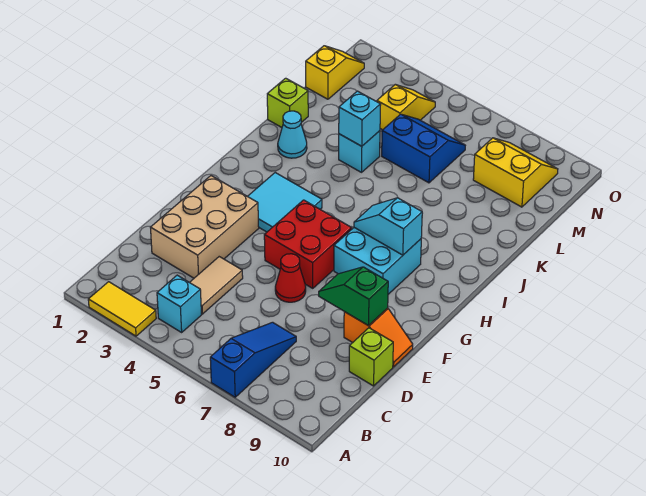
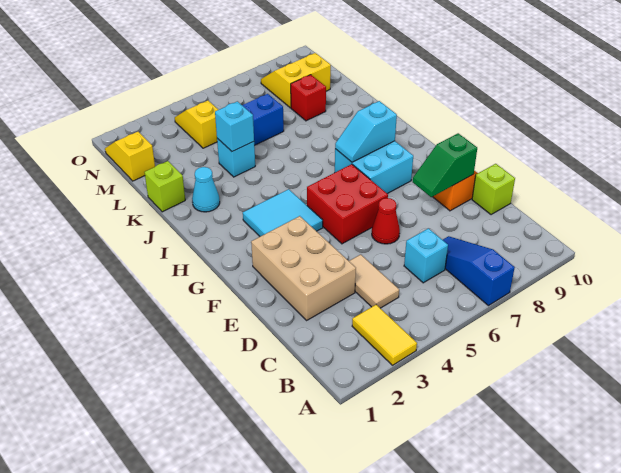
yellow 1x2 tile [88,282,156,336] -> yellow 1x2 tile turned to [352,305,417,365]
cyan 1x1 brick [157,275,201,332] -> cyan 1x1 brick moved to [404,228,448,283]
none -> red 1x1 brick [291,75,326,121]

